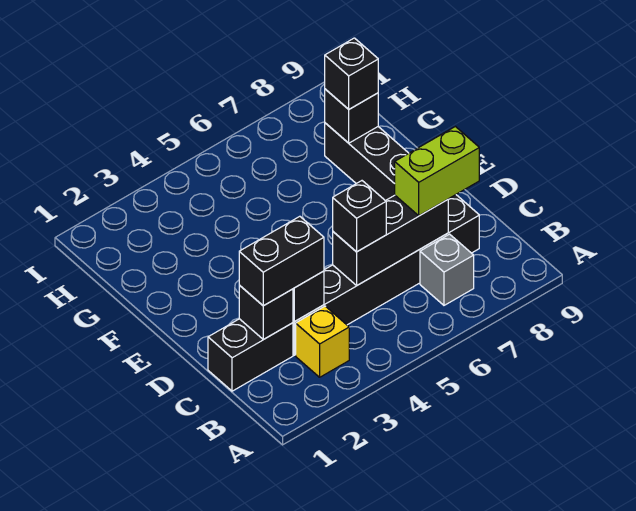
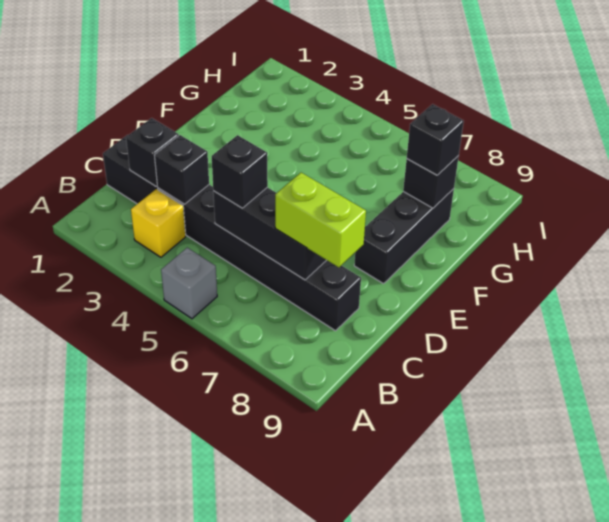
grey 1x1 brick [420,234,474,305] -> grey 1x1 brick moved to [161,248,217,319]
black 1x2 brick [239,216,324,306] -> none

